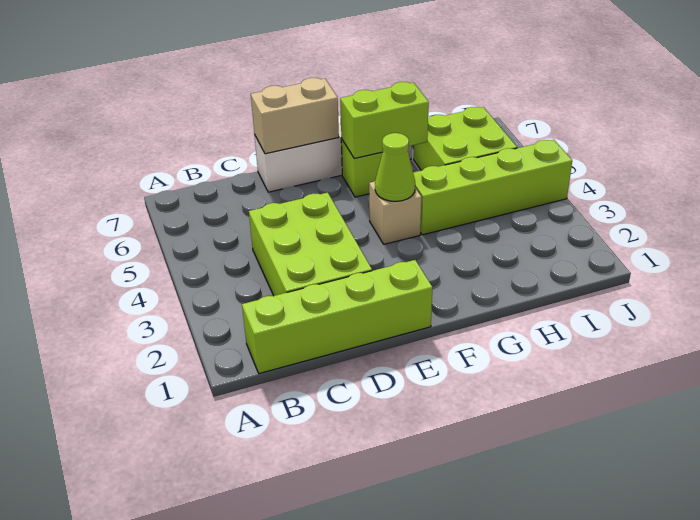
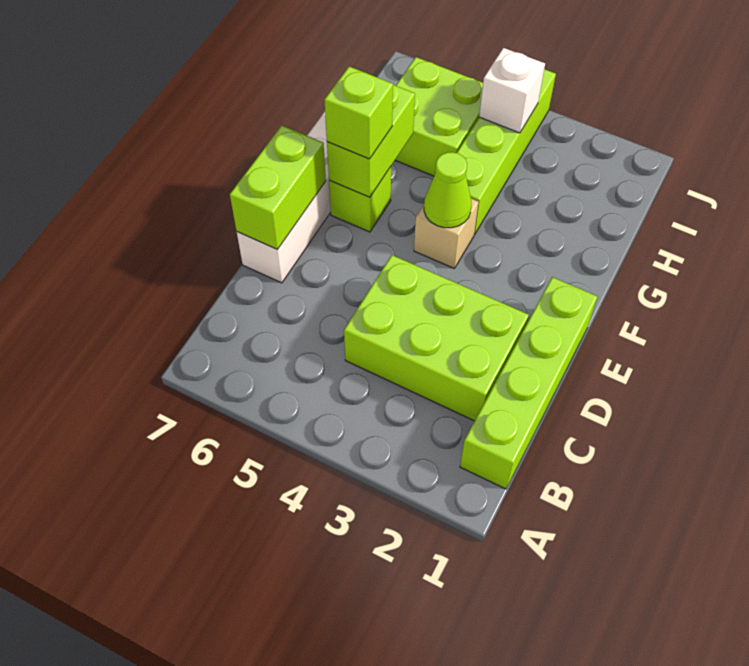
tan 1x2 brick [251,78,339,154] -> lime 1x2 brick [230,126,326,249]
none -> lime 1x1 brick [324,67,393,159]
none -> white 1x1 brick [479,48,545,133]

